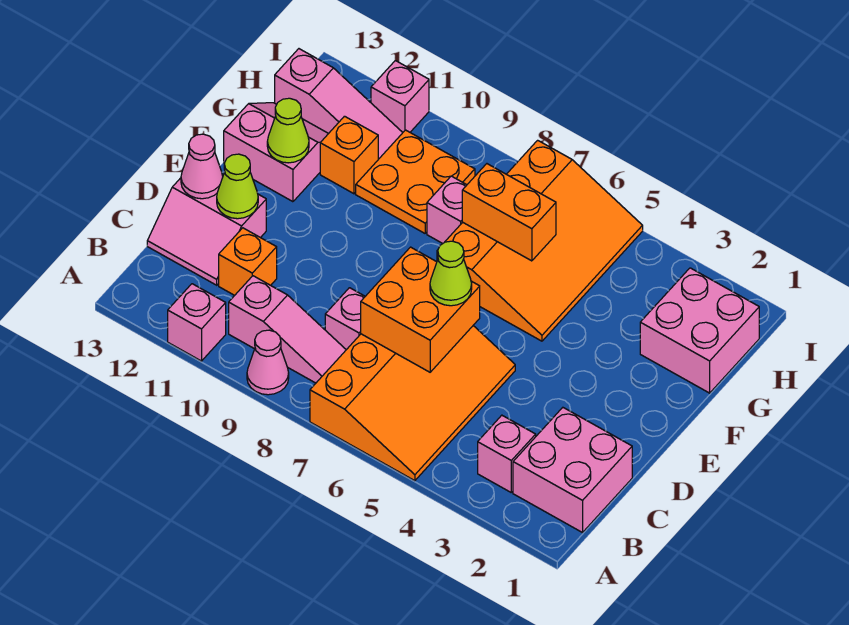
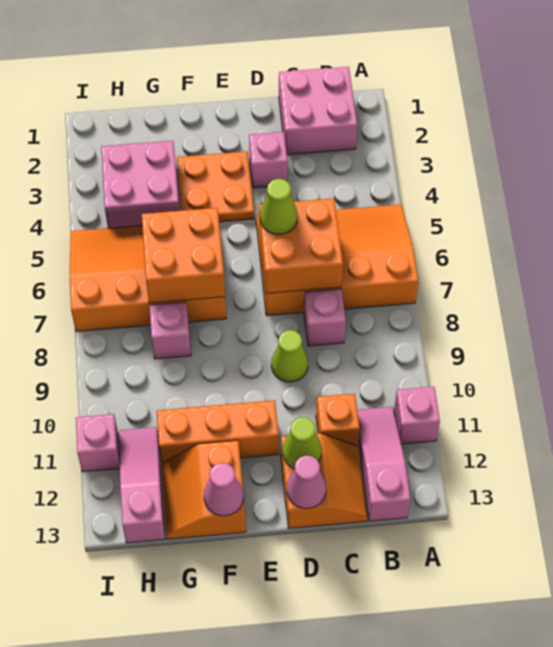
pink 1x1 cone [247,330,289,395] -> pink 1x1 cone moved to [204,463,244,516]
pink 1x1 brick [478,415,536,492] -> pink 1x1 brick moved to [249,132,288,188]
pink 1x3 slope [229,276,346,383] -> pink 1x3 slope moved to [357,407,410,521]
pink 2x2 slope [147,174,266,285] -> orange 2x2 slope [281,433,367,528]
pink 2x2 slope [224,103,329,202] -> orange 2x2 slope [161,440,246,539]
lime 1x1 cone [267,98,309,163] -> lime 1x1 cone moved to [271,330,308,382]
pink 2x2 brick [640,268,759,393] -> pink 2x2 brick moved to [101,141,179,228]
orange 1x2 brick [462,164,556,261] -> orange 2x2 brick [142,208,225,303]
orange 2x2 plate [356,130,475,233] -> orange 2x2 plate moved to [177,151,254,222]
orange 1x1 brick [320,116,378,194] -> orange 1x3 brick [157,400,279,463]

